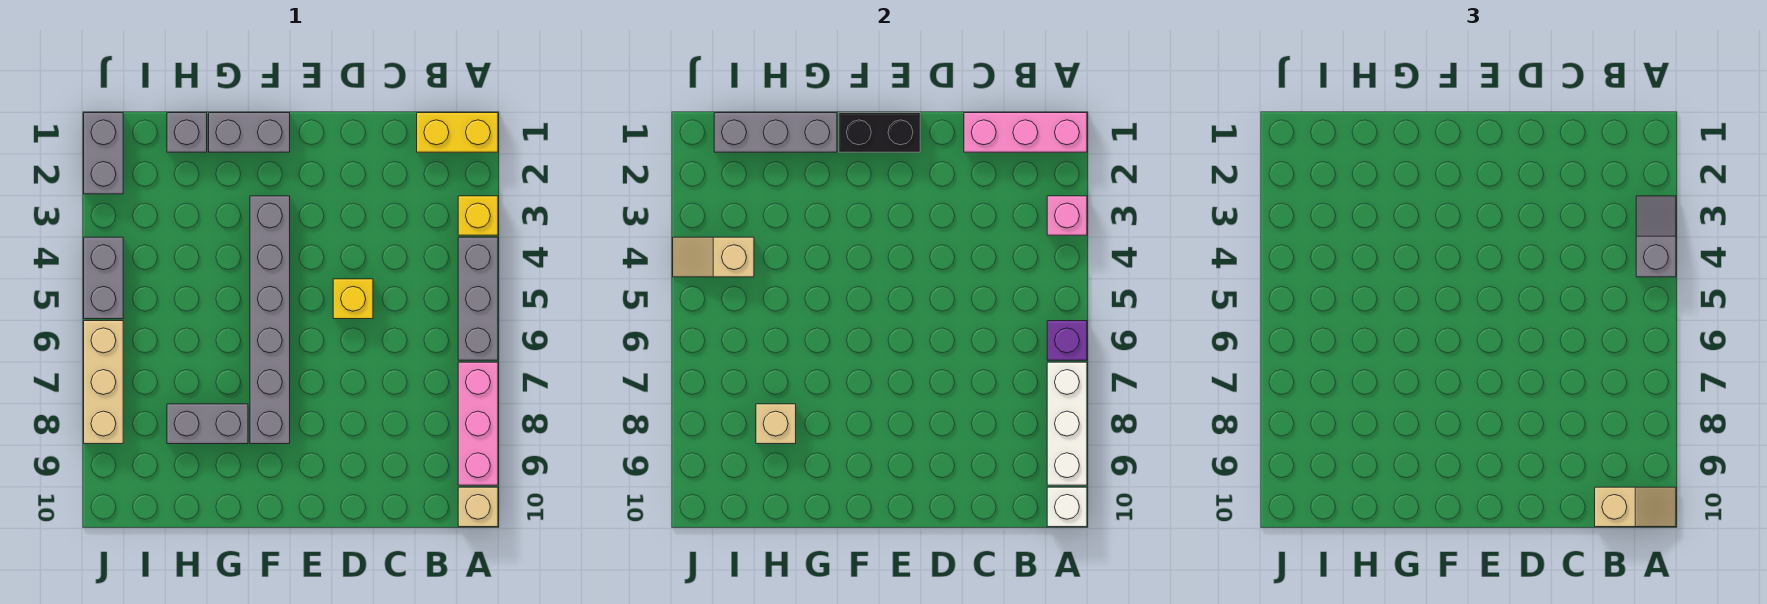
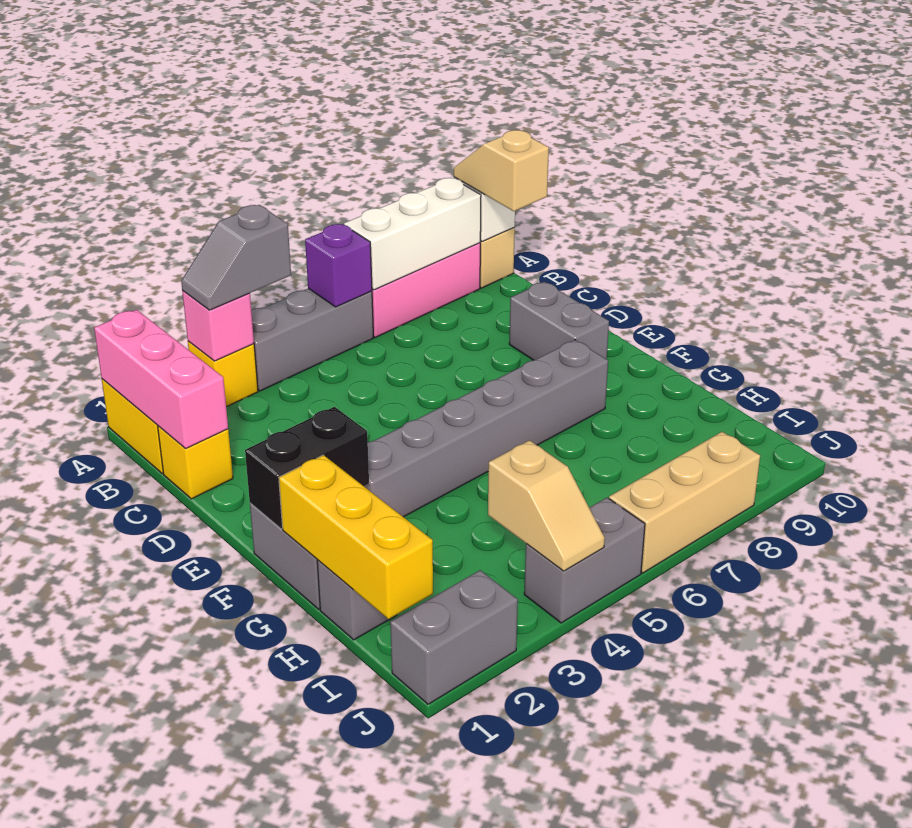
yellow 1x1 brick [333,279,373,319] -> yellow 1x1 brick moved to [158,426,233,499]
black 1x2 brick [839,113,920,152] -> black 1x2 brick turned to [245,407,369,529]
grey 1x3 brick [714,113,837,152] -> yellow 1x3 brick [279,455,433,619]
grey 1x2 brick [167,404,248,444] -> grey 1x2 brick moved to [509,282,609,360]
tan 1x1 brick [756,404,796,444] -> none

